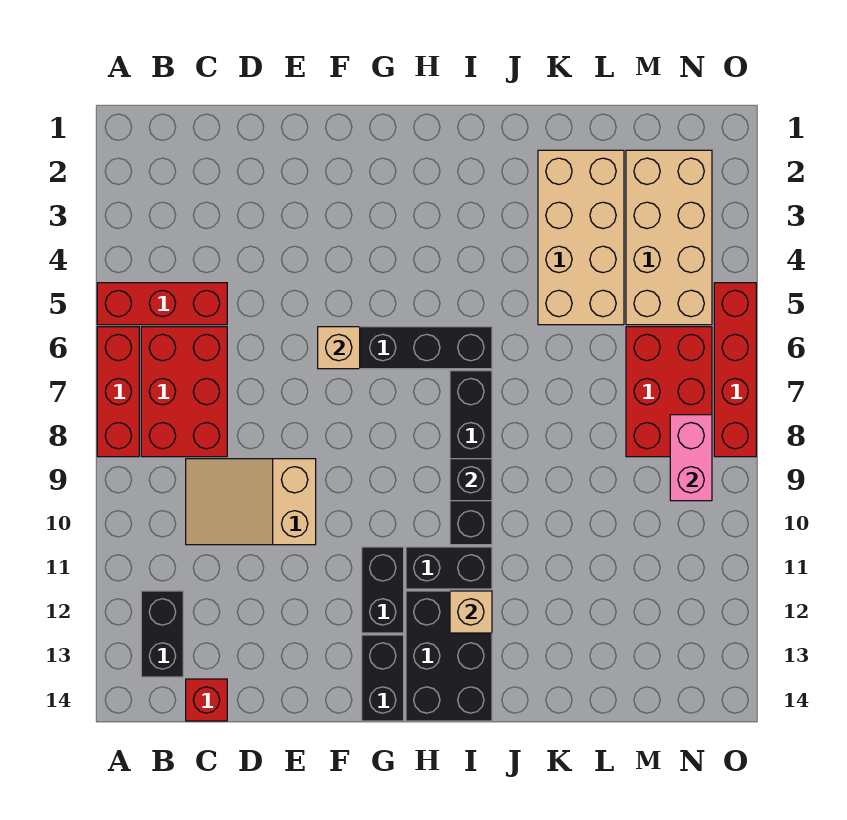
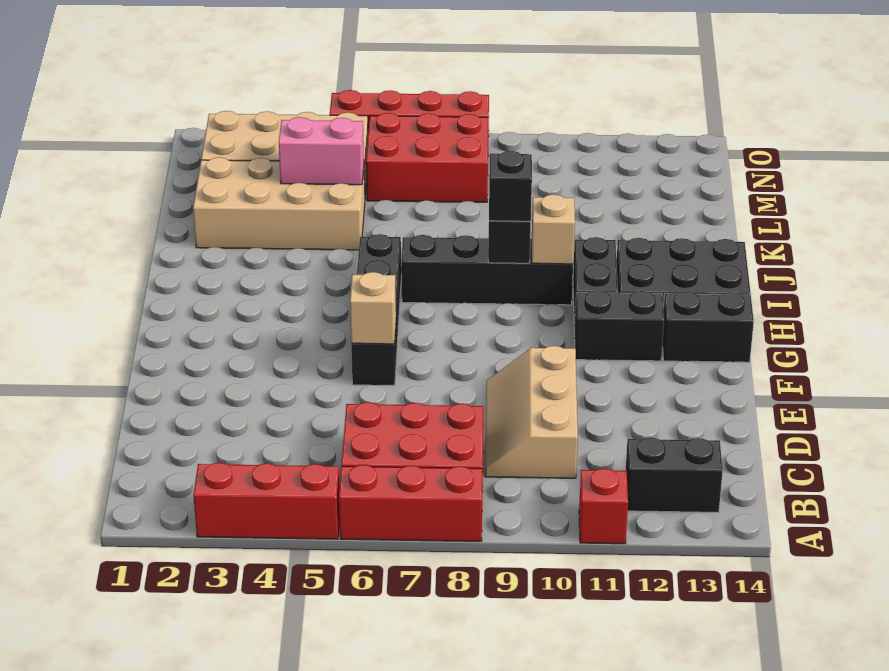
red 1x3 brick [97,283,227,325] -> red 1x3 brick turned to [193,463,340,539]
tan 2x3 slope [186,459,316,545] -> tan 2x3 slope turned to [485,346,578,478]
red 1x1 brick [186,679,227,721] -> red 1x1 brick moved to [579,469,628,544]
none -> black 1x1 brick [489,151,532,221]
tan 1x1 brick [450,591,492,633] -> tan 1x1 brick moved to [532,194,575,264]
pink 1x2 brick [670,415,712,501] -> pink 1x2 brick moved to [279,117,364,185]

